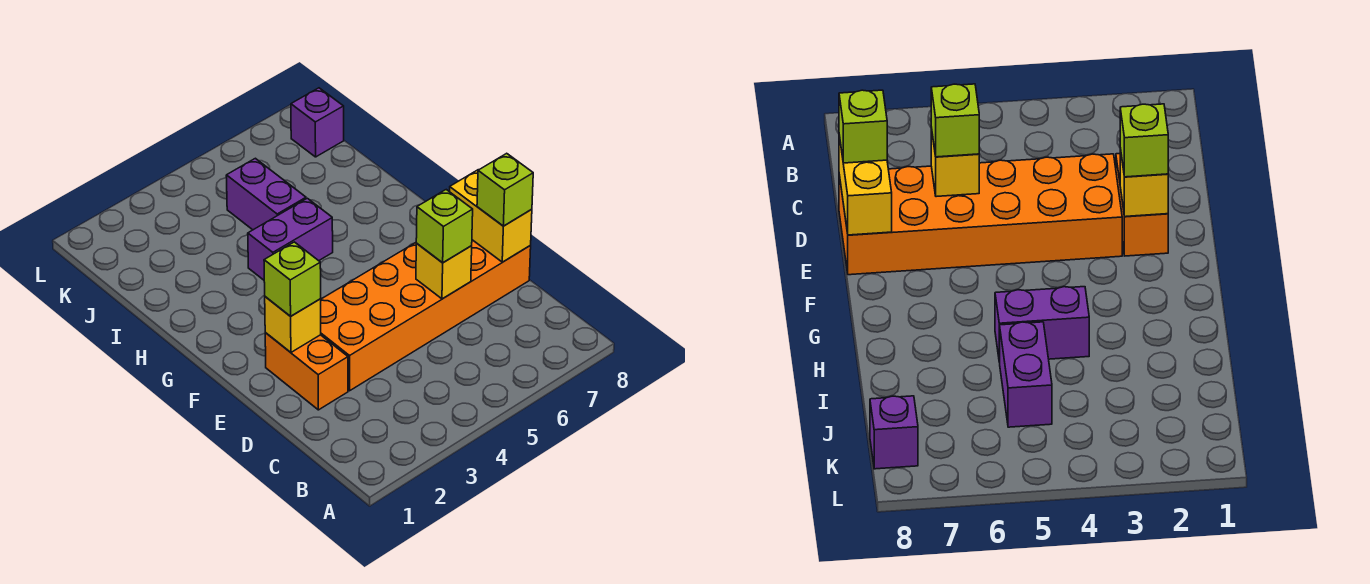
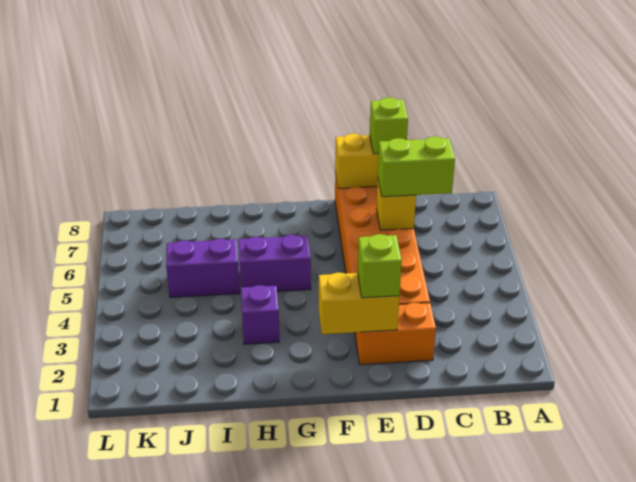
lime 1x1 brick [416,190,473,263] -> lime 1x2 brick [378,136,455,197]
yellow 1x1 brick [265,297,321,352] -> yellow 1x2 brick [319,272,399,334]
purple 1x2 brick [248,198,333,280] -> purple 1x2 brick turned to [239,235,311,291]
purple 1x1 brick [291,88,344,157] -> purple 1x1 brick moved to [241,285,279,344]

